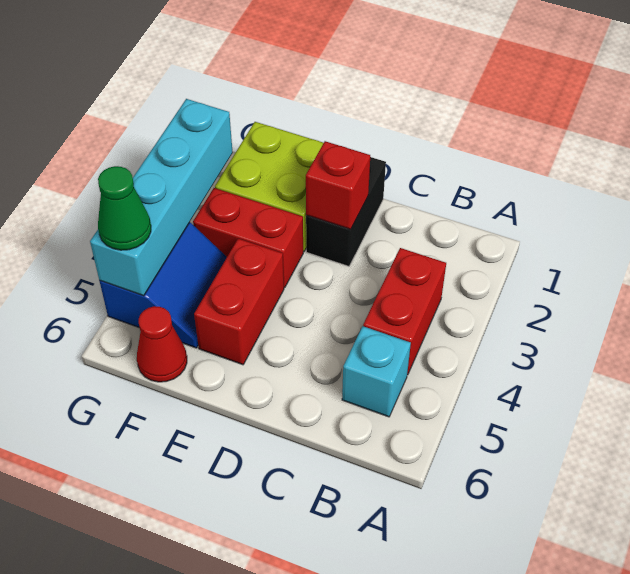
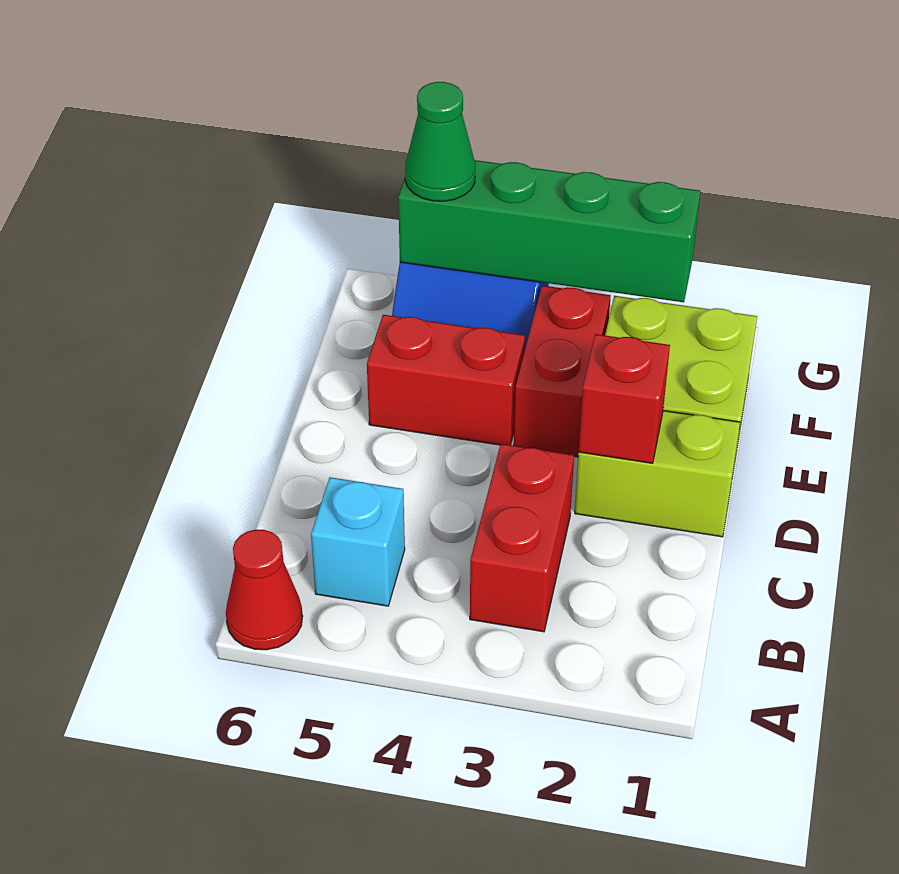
red 1x2 brick [363,248,446,375] -> red 1x2 brick turned to [470,444,574,632]
black 1x2 brick [306,157,386,266] -> lime 1x2 brick [575,411,740,537]
red 1x1 cone [137,306,187,382] -> red 1x1 cone moved to [226,530,303,650]
cyan 1x4 brick [90,99,233,296] -> green 1x4 brick [398,160,700,302]

